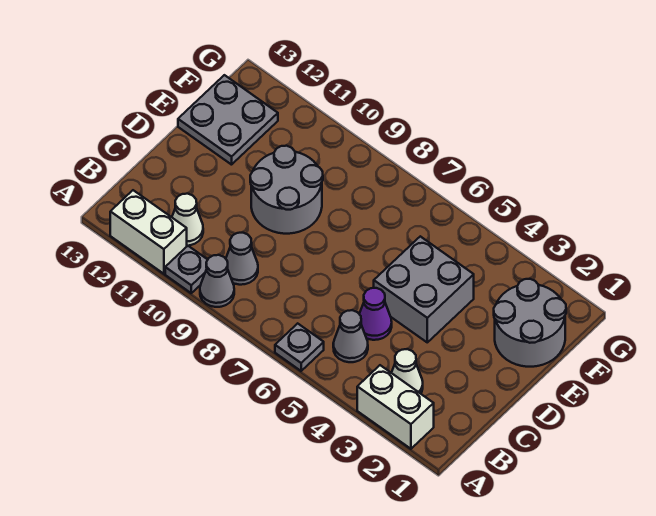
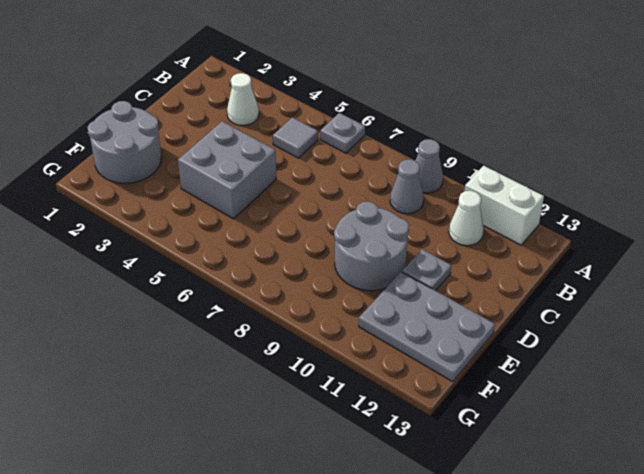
white 1x2 brick [357,365,434,449] -> none
grey 1x1 plate [165,246,208,293] -> grey 1x1 plate moved to [402,249,451,291]
grey 1x1 cone [333,310,368,362] -> grey 1x1 tile [273,118,318,158]
purple 1x1 cone [360,288,392,340] -> none
grey 2x2 plate [178,75,278,165] -> grey 2x3 plate [358,272,495,382]

